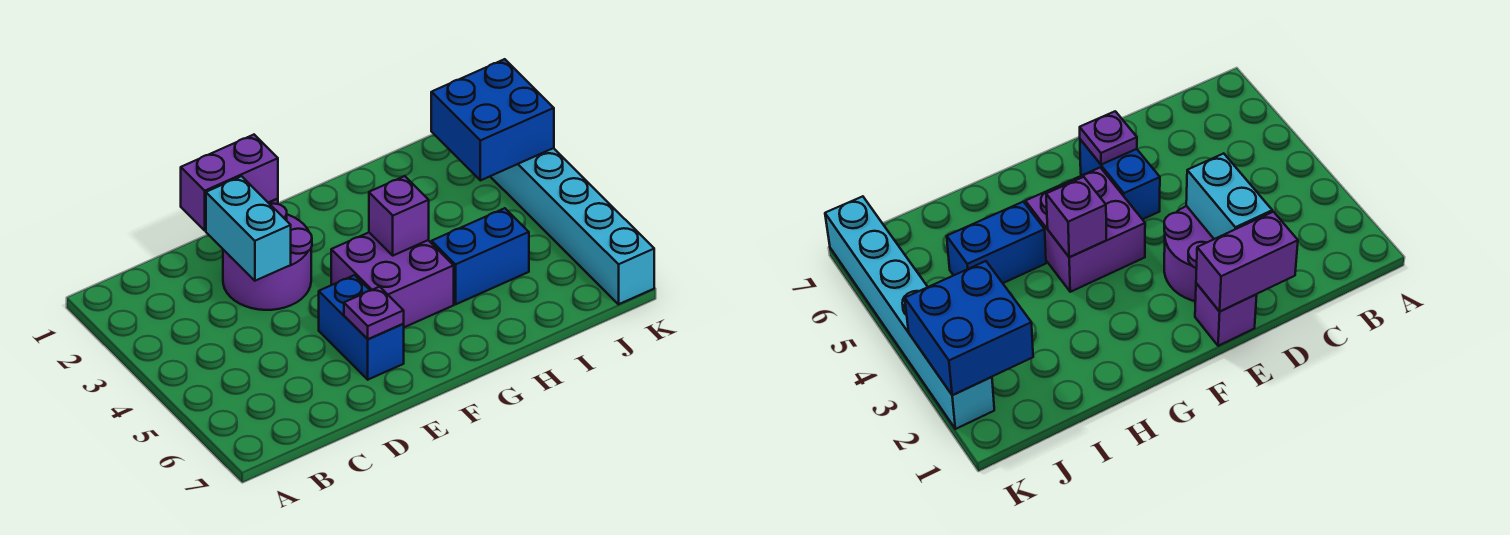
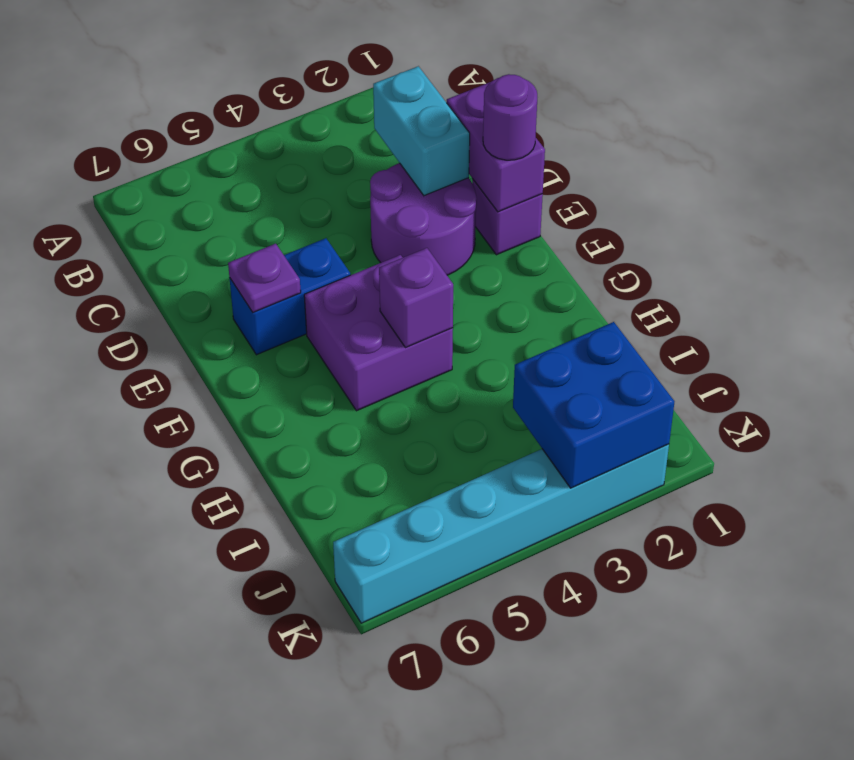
cyan 1x2 brick [206,176,291,281] -> cyan 1x2 brick turned to [373,66,470,196]
none -> purple 1x1 round brick [483,74,537,160]
blue 1x2 brick [432,208,529,304] -> none

